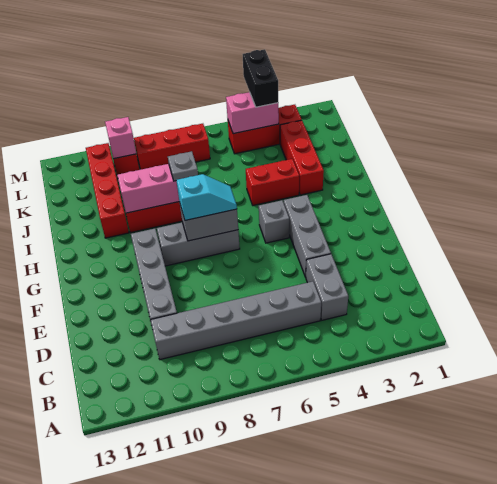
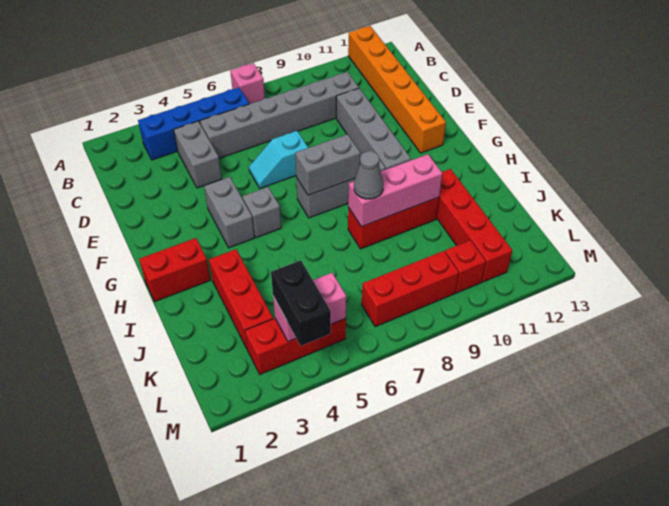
none -> orange 1x6 brick [348,26,446,153]
none -> blue 1x4 brick [138,87,249,160]
grey 1x3 brick [284,195,331,277] -> grey 1x2 brick [204,177,254,248]
cyan 1x2 slope [176,174,237,220] -> cyan 1x2 slope moved to [249,131,308,188]
red 1x2 brick [246,159,299,205] -> red 1x2 brick moved to [139,238,210,301]
grey 1x1 plate [168,151,198,181] -> grey 1x1 cone [354,151,383,199]
pink 1x1 brick [105,117,136,159] -> pink 1x1 brick moved to [230,63,265,104]

